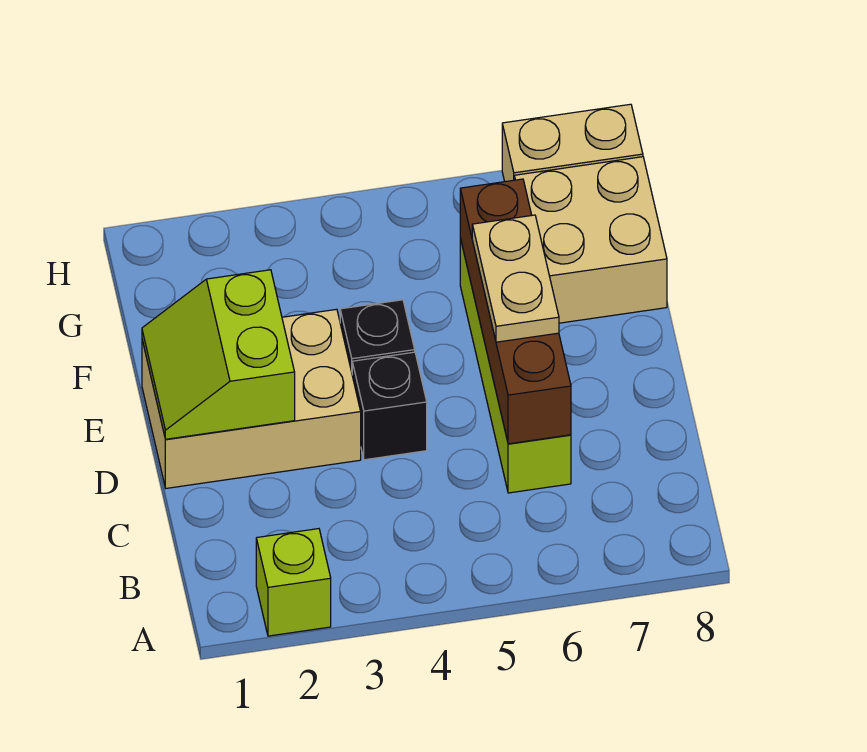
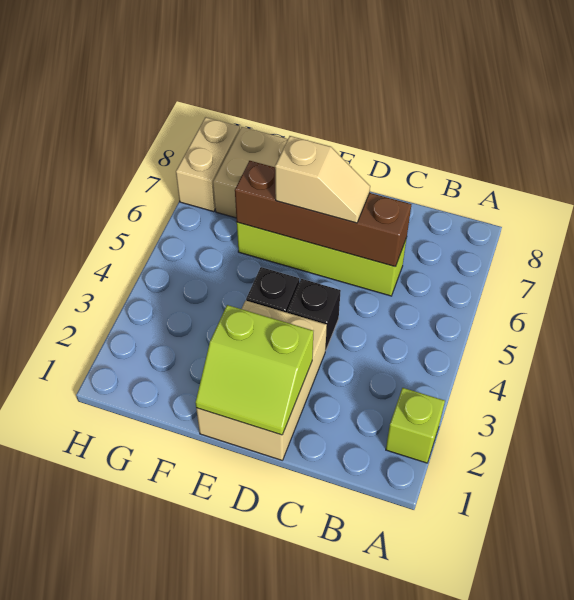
tan 1x2 plate [472,215,559,342] -> tan 1x2 slope [275,136,370,223]

